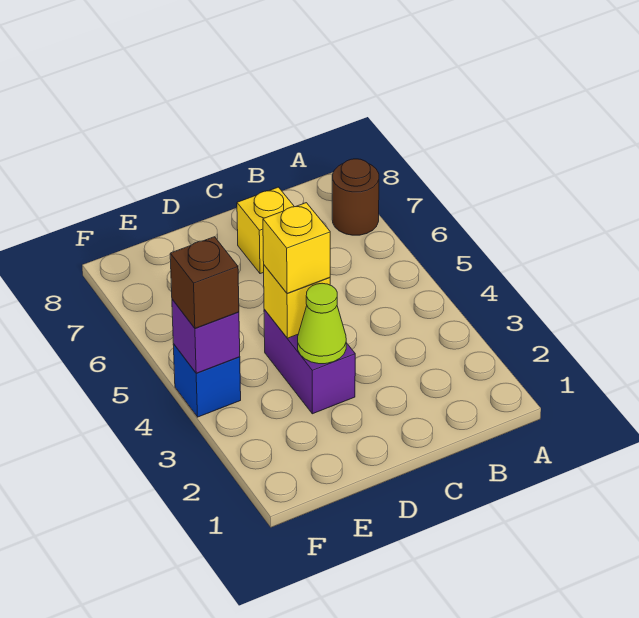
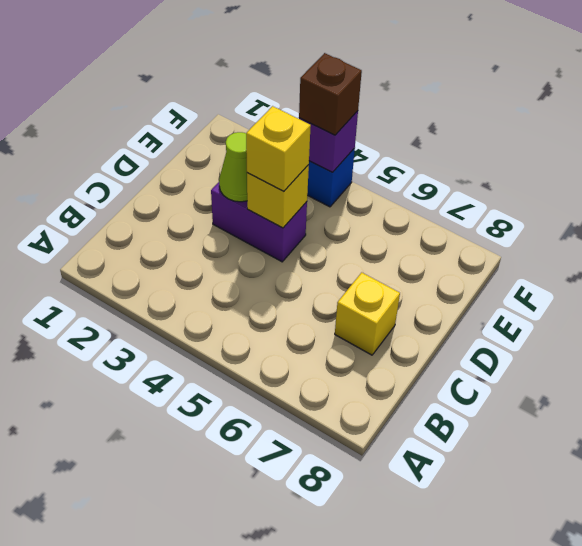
brown 1x1 round brick [332,159,379,235] -> none

